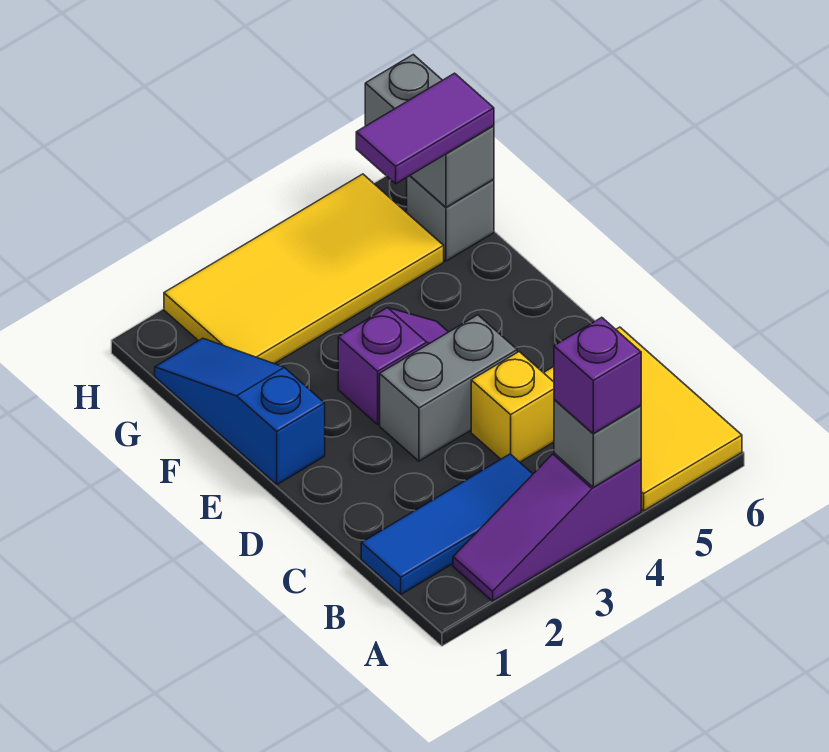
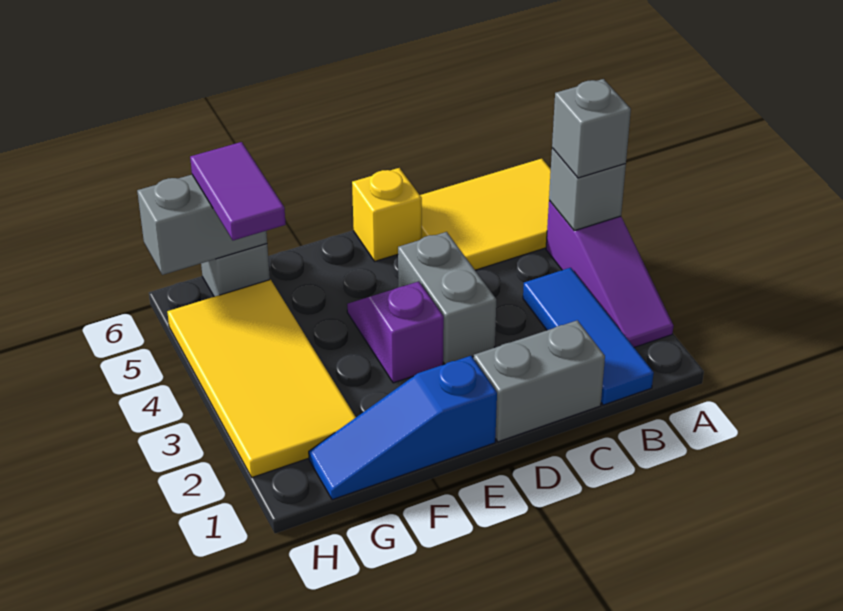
purple 1x1 brick [554,317,641,434] -> grey 1x1 brick [552,79,631,178]
none -> grey 1x2 brick [474,320,605,442]
yellow 1x1 brick [471,352,554,462] -> yellow 1x1 brick moved to [352,168,422,261]

